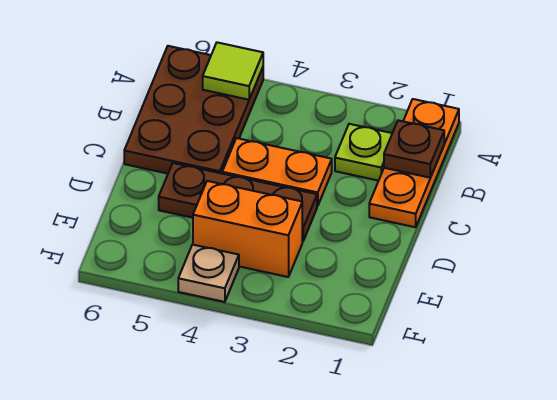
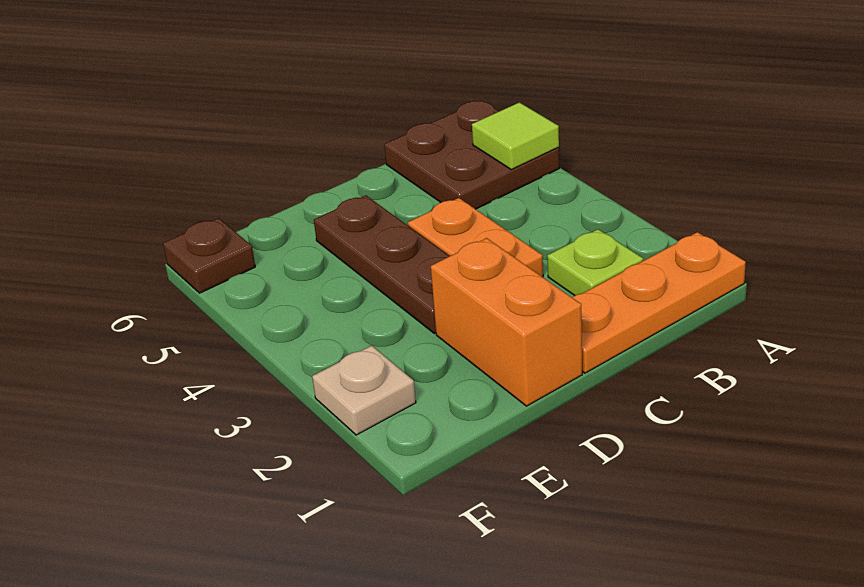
brown 2x3 plate [124,46,263,174] -> brown 2x2 plate [384,101,559,209]
brown 1x1 plate [384,120,444,178] -> brown 1x1 plate moved to [163,218,255,293]
orange 1x2 brick [193,181,302,277] -> orange 1x2 brick moved to [431,238,582,406]
tan 1x1 plate [178,245,239,302] -> tan 1x1 plate moved to [312,345,416,435]

